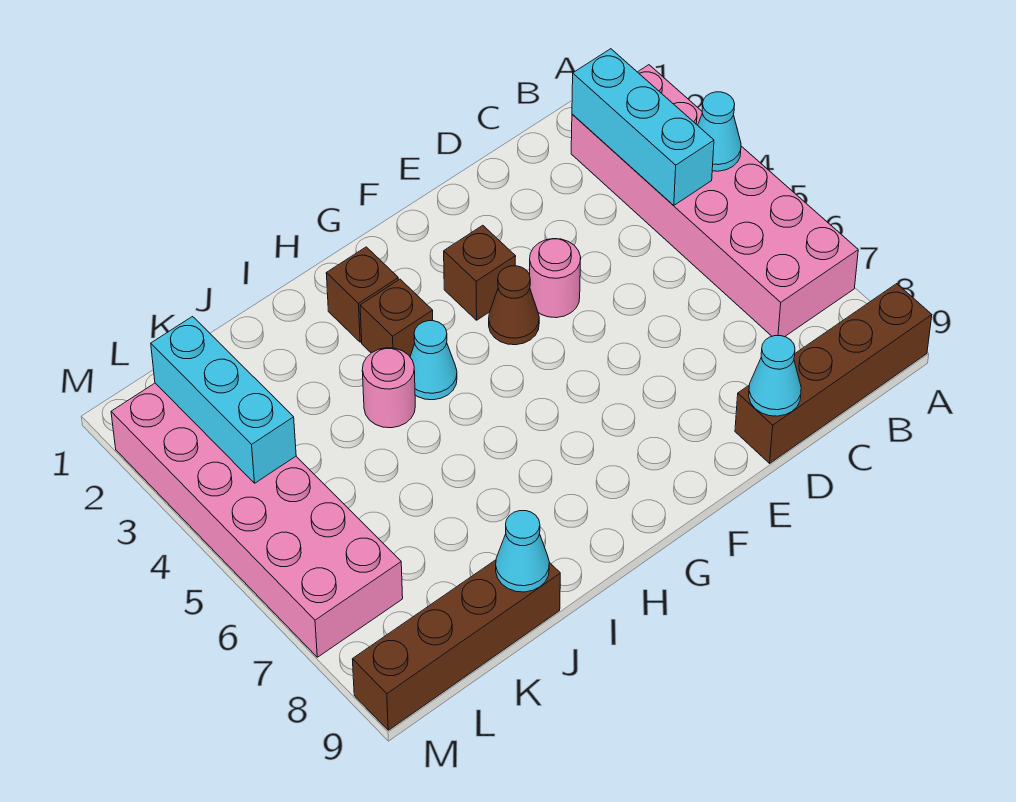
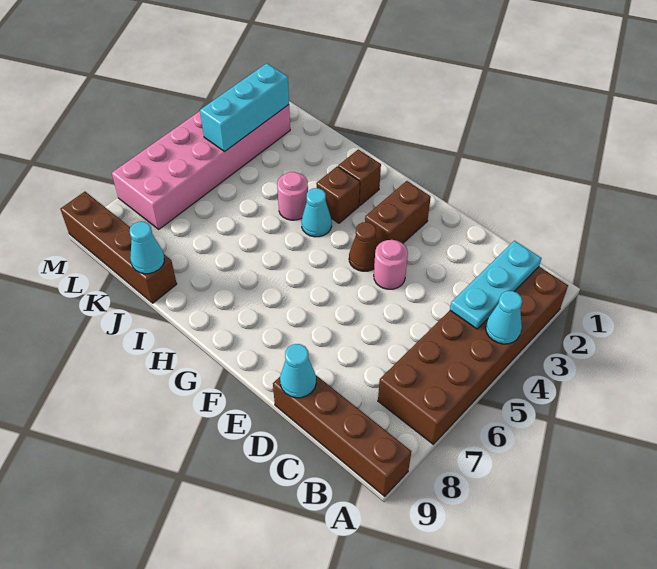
pink 2x6 brick [571,65,858,337] -> brown 2x6 brick [378,267,568,444]
cyan 1x3 brick [572,49,714,205] -> cyan 1x3 plate [450,241,541,329]
brown 1x1 brick [444,225,516,320] -> brown 1x2 brick [365,181,431,245]

